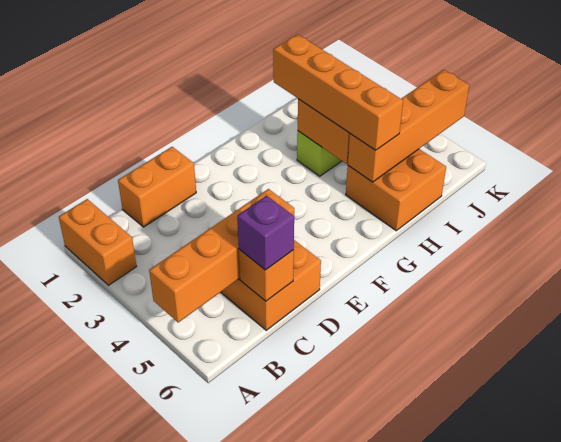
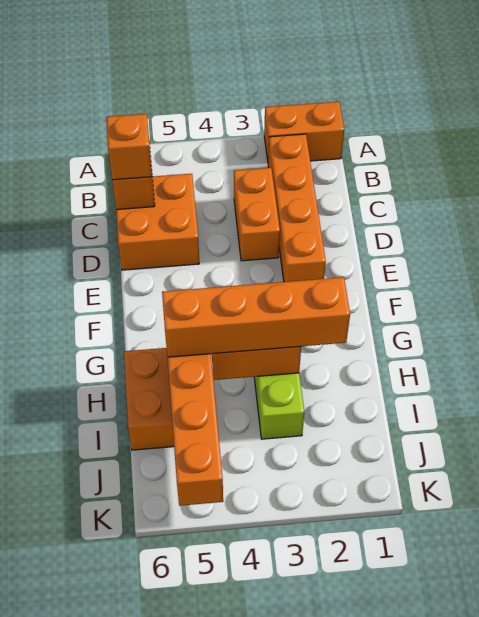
orange 1x4 brick [149,189,294,323] -> orange 1x4 brick moved to [268,134,326,282]
orange 1x2 brick [118,147,196,227] -> orange 1x2 brick moved to [234,168,280,261]
purple 1x1 brick [237,196,294,270] -> orange 1x1 brick [106,114,152,180]

